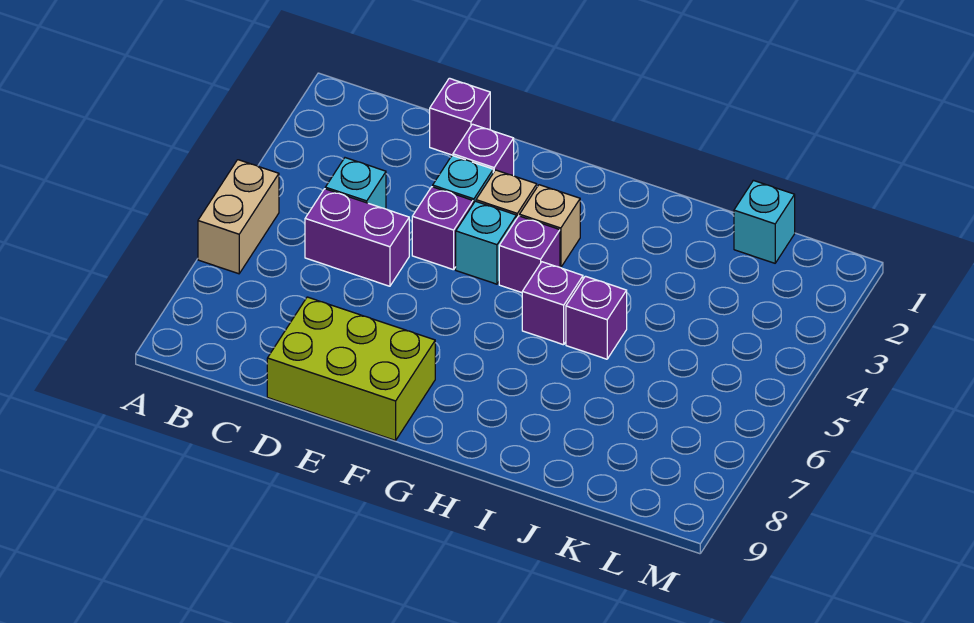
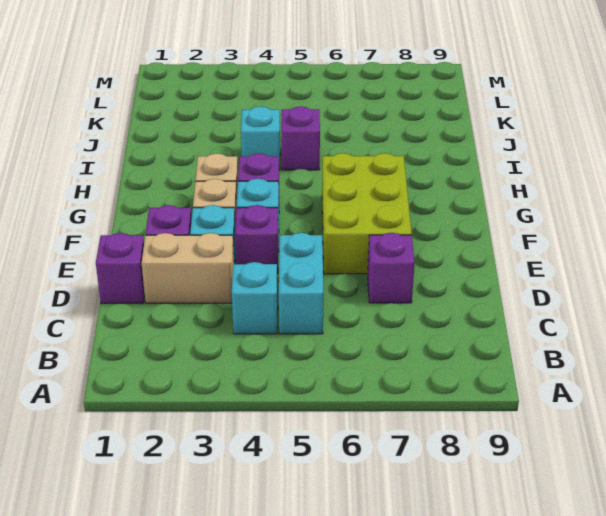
tan 1x2 brick [198,160,279,274] -> tan 1x2 brick moved to [142,233,234,303]
purple 1x2 brick [305,189,409,286] -> cyan 1x2 brick [279,233,323,334]
lime 2x3 brick [267,297,435,440] -> lime 2x3 brick moved to [322,153,412,274]
purple 1x1 brick [522,262,583,345] -> purple 1x1 brick moved to [368,233,415,303]
cyan 1x1 brick [734,180,795,263] -> cyan 1x1 brick moved to [241,106,280,170]

